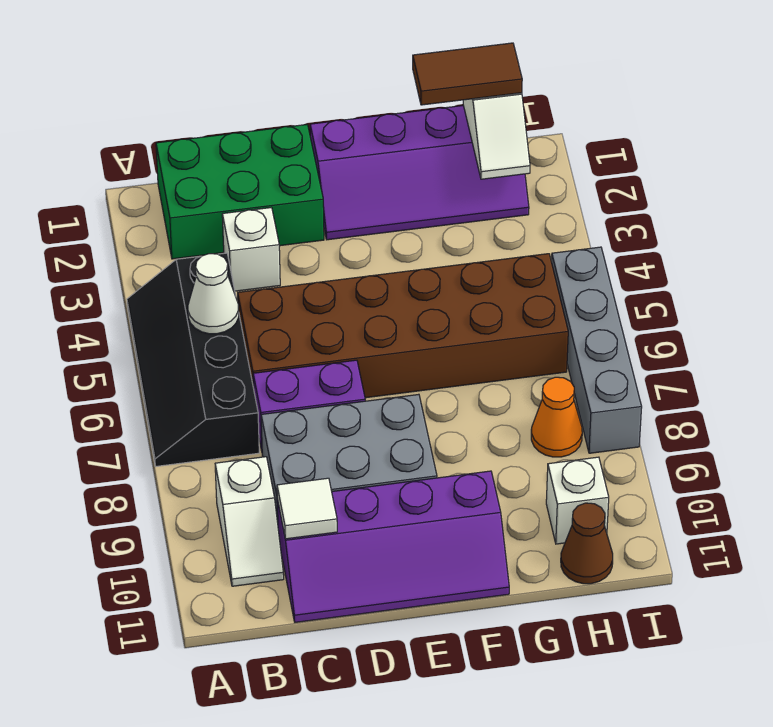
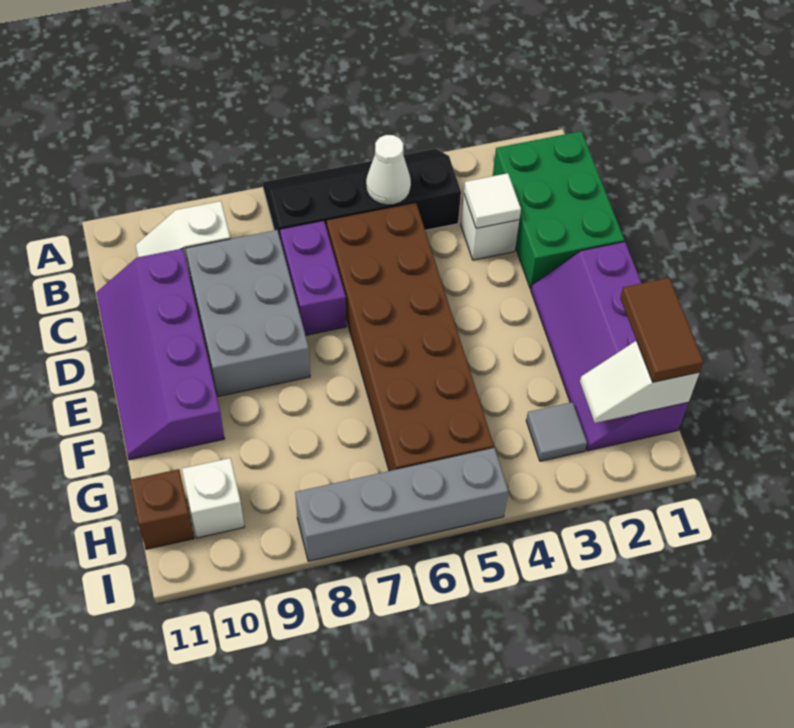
white 1x1 tile [277,478,337,539] -> white 1x1 tile moved to [464,173,521,228]
none -> grey 1x1 tile [526,402,587,461]
orange 1x1 cone [531,377,582,457] -> none
brown 1x1 cone [561,503,613,584] -> brown 1x1 brick [130,469,194,549]

